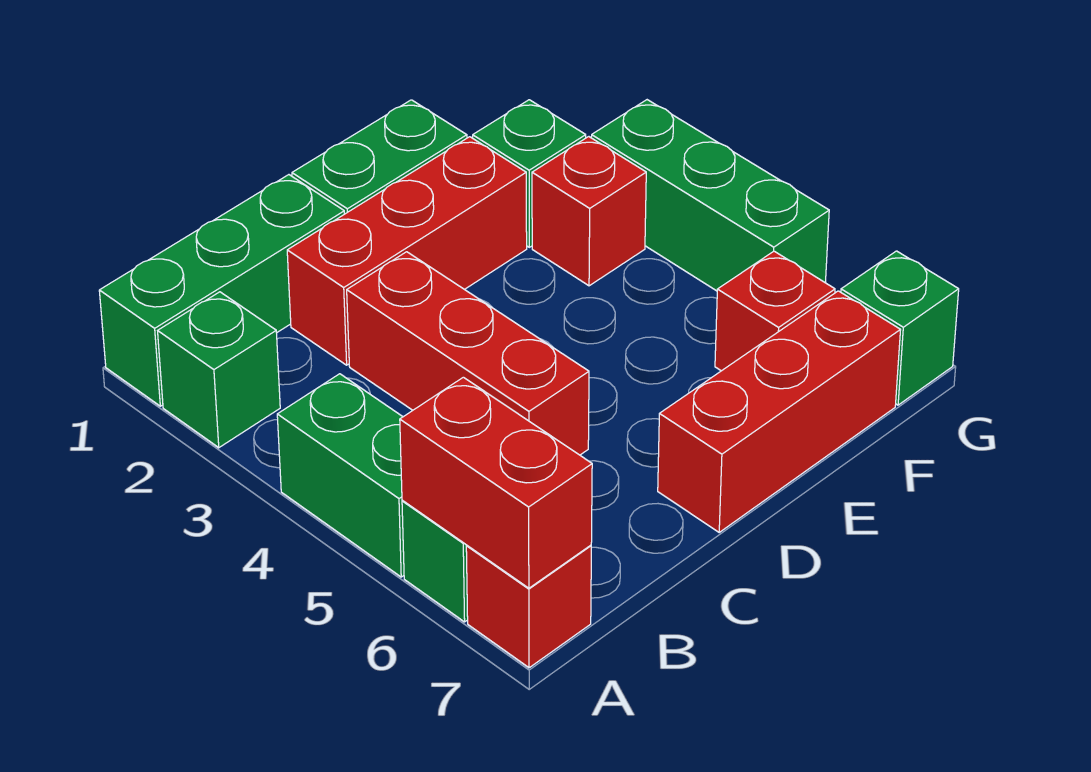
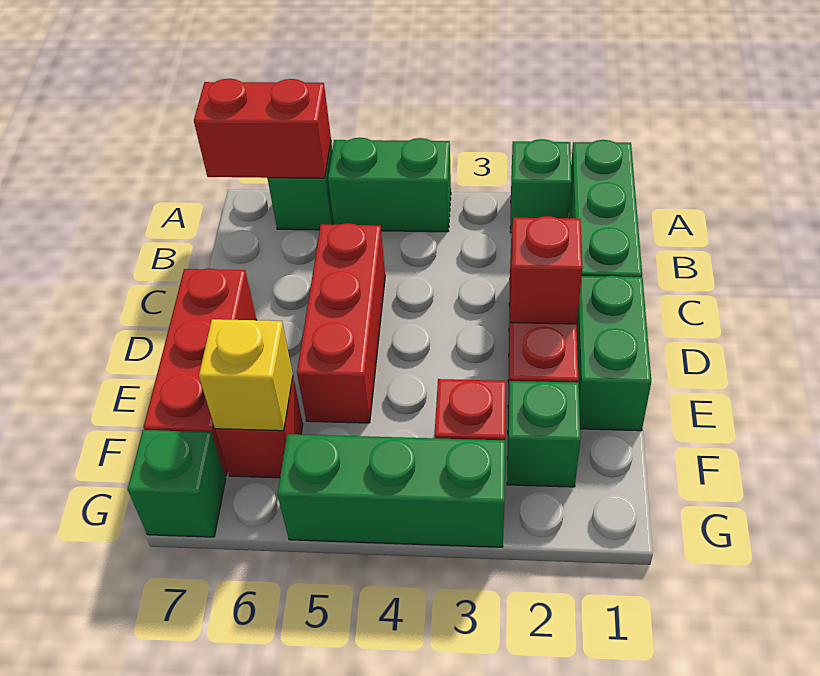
red 1x1 brick [466,545,591,668] -> red 1x1 brick moved to [510,216,583,324]
red 1x3 brick [347,252,589,455] -> red 1x3 brick turned to [297,223,385,423]
none -> yellow 1x1 brick [199,319,293,431]

